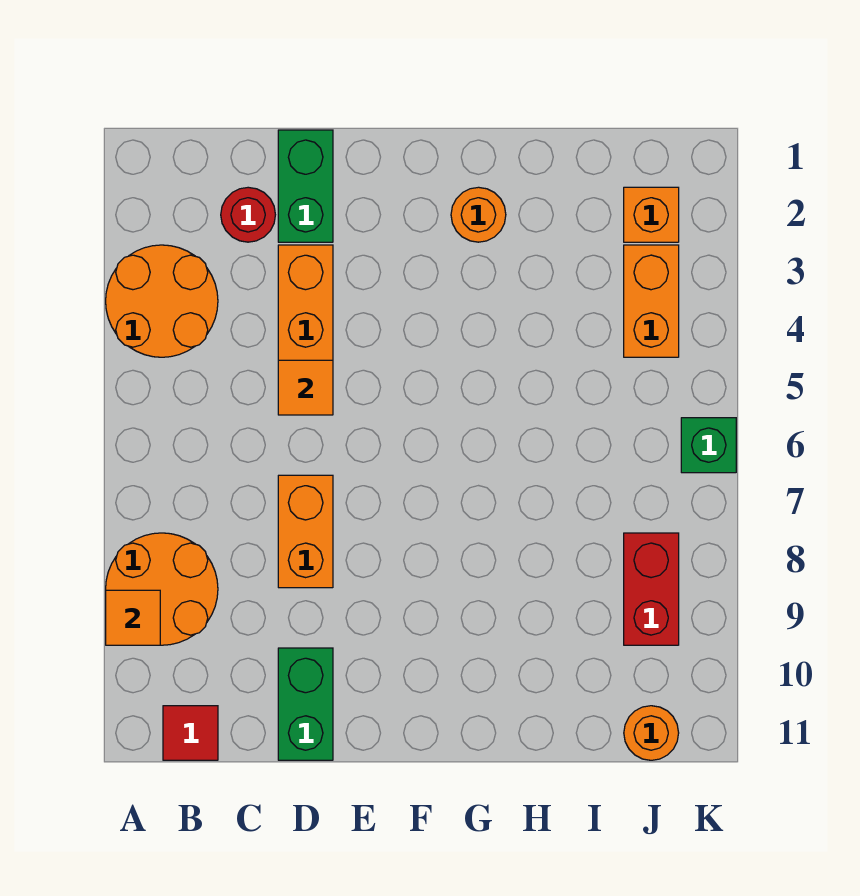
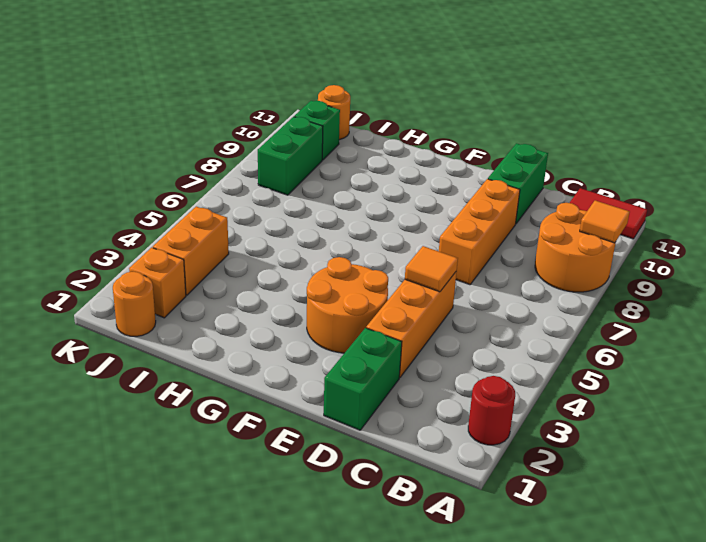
orange 2x2 round brick [106,245,218,357] -> orange 2x2 round brick moved to [307,257,388,353]
red 1x1 tile [163,706,218,760] -> red 1x2 tile [570,188,647,239]
red 1x1 round brick [221,187,275,242] -> red 1x1 round brick moved to [468,376,515,445]
orange 1x2 brick [278,475,333,588] -> orange 1x3 brick [439,179,520,285]
orange 1x1 round brick [451,187,506,242] -> orange 1x1 round brick moved to [113,272,156,336]
red 1x2 brick [624,533,679,645] -> green 1x2 brick [258,117,323,195]
green 1x1 brick [681,418,736,473] -> green 1x1 brick moved to [294,101,340,160]

